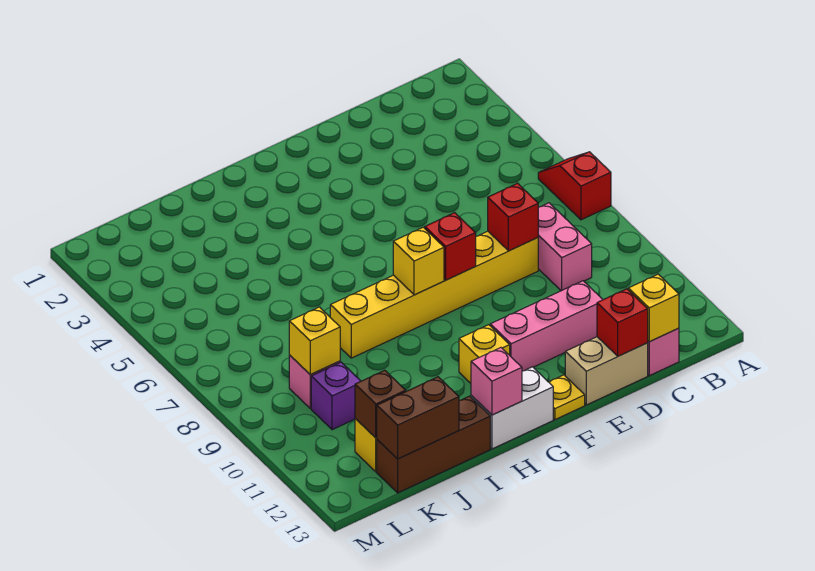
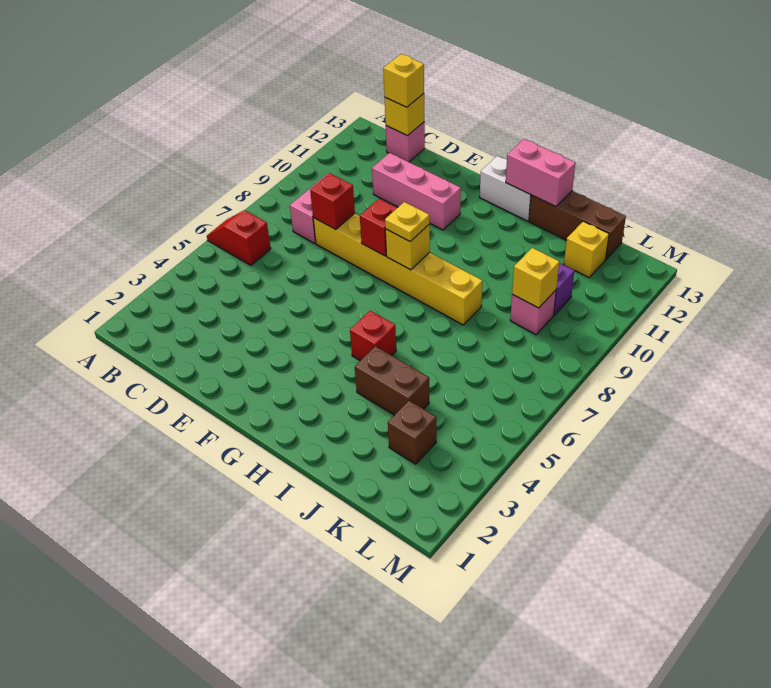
red 1x2 slope [538,152,611,220] -> red 1x2 slope turned to [207,210,271,265]
tan 1x2 brick [565,337,648,405] -> none
red 1x1 brick [597,289,648,356] -> red 1x1 brick moved to [350,311,396,360]
yellow 1x1 plate [549,375,585,420] -> yellow 1x1 plate moved to [385,202,430,241]
yellow 1x1 brick [459,325,510,383] -> yellow 1x1 brick moved to [383,54,424,107]
pink 1x1 brick [471,348,522,415] -> pink 1x2 brick [506,139,575,207]
brown 1x2 brick [377,377,459,459] -> brown 1x2 brick moved to [355,346,429,415]
brown 1x1 brick [355,370,406,438] -> brown 1x1 brick moved to [388,401,436,464]

